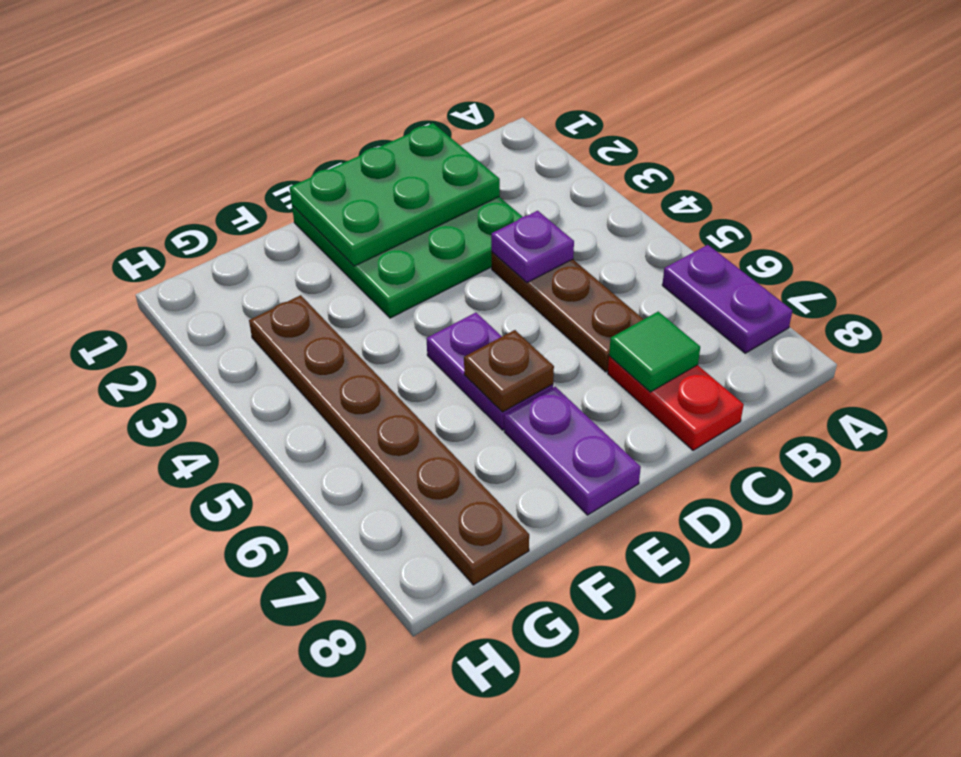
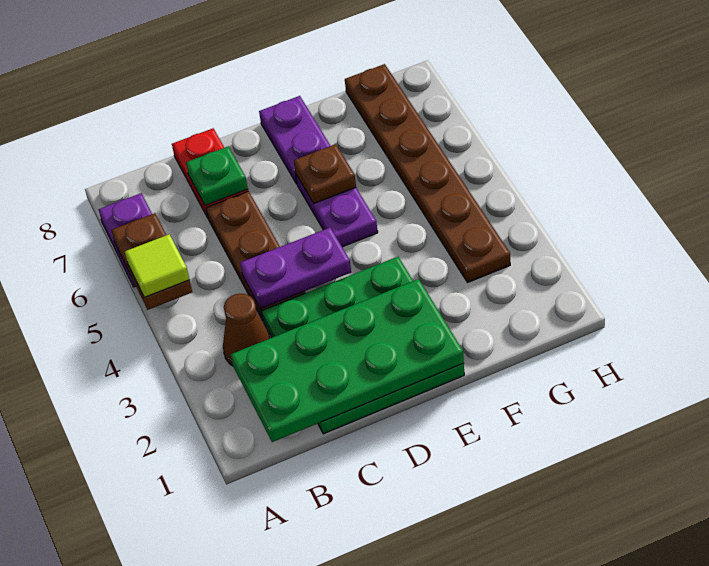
none -> brown 1x2 plate [111,213,192,310]
none -> lime 1x1 tile [125,234,190,297]
none -> brown 1x1 cone [223,294,270,366]
green 2x3 plate [290,123,500,266] -> green 2x4 plate [231,279,464,442]
purple 1x1 plate [491,211,574,283] -> purple 1x2 plate [240,228,351,309]
green 1x1 tile [609,312,700,392] -> green 1x1 plate [186,147,248,205]

